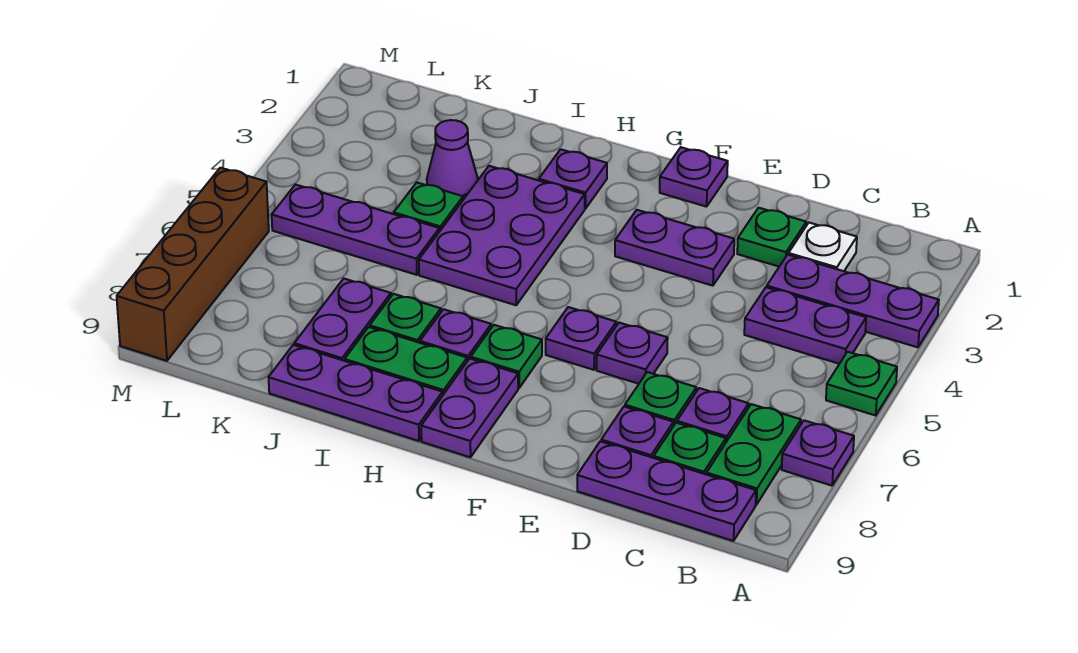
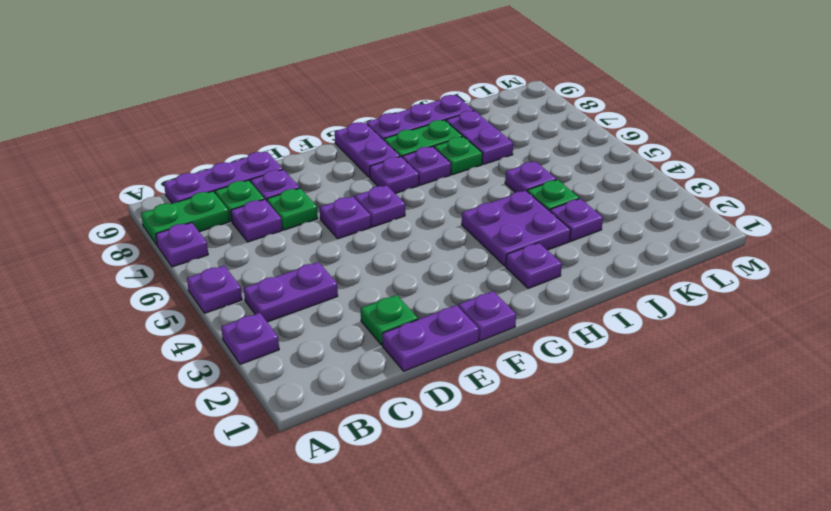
purple 1x3 plate [767,255,939,347] -> purple 1x1 plate [221,313,279,364]
green 1x1 plate [826,352,897,416] -> purple 1x1 plate [187,266,242,313]
green 1x2 plate [706,404,801,505] -> green 1x2 plate turned to [141,191,229,245]
white 1x1 plate [788,223,857,271] -> none
purple 1x2 plate [615,210,734,286] -> purple 1x2 plate moved to [382,305,479,371]
green 1x1 plate [471,325,542,388] -> purple 1x1 plate [370,156,419,193]
purple 2x3 plate [419,166,585,305] -> purple 2x2 plate [462,191,571,266]
purple 1x1 cone [427,120,478,200] -> purple 1x1 plate [550,199,603,241]
purple 1x3 plate [272,185,439,275] -> purple 1x1 plate [505,161,556,192]
brown 1x4 brick [117,168,269,361] -> none

